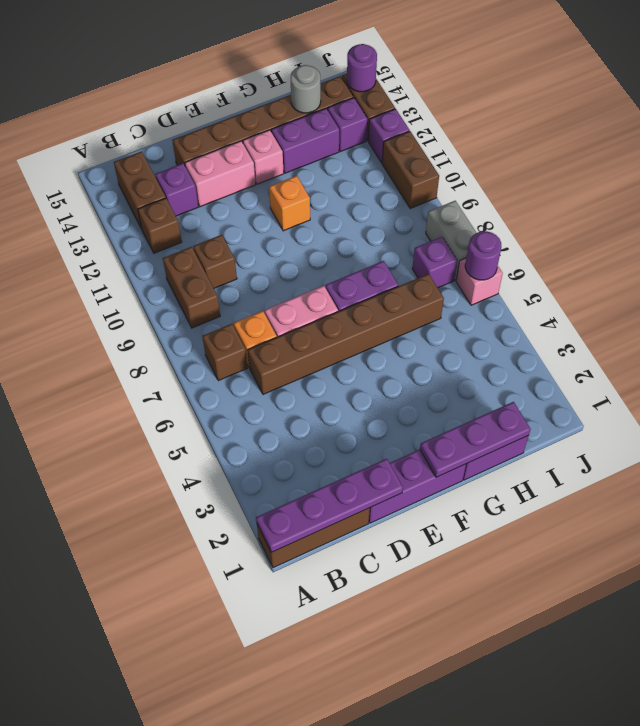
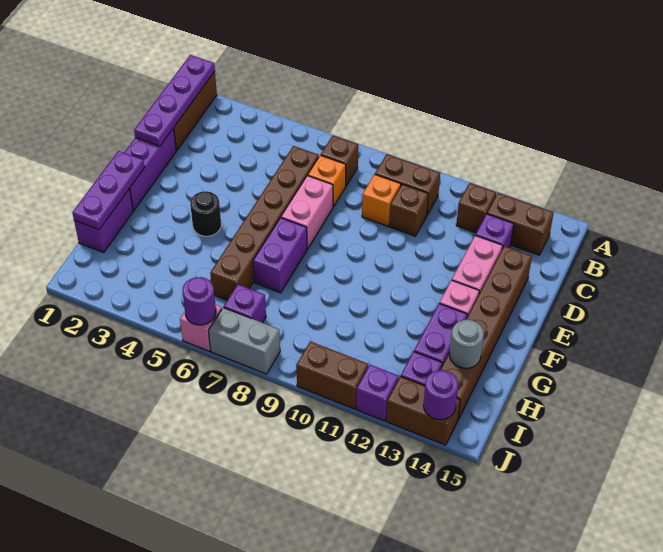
none -> black 1x1 round brick [190,191,221,236]
orange 1x1 brick [269,176,310,231] -> orange 1x1 brick moved to [362,174,401,226]

